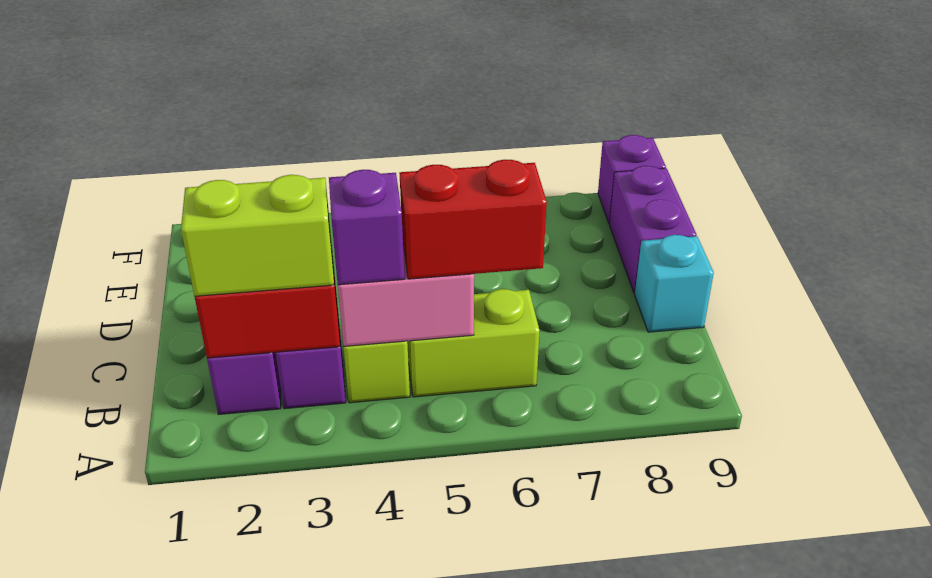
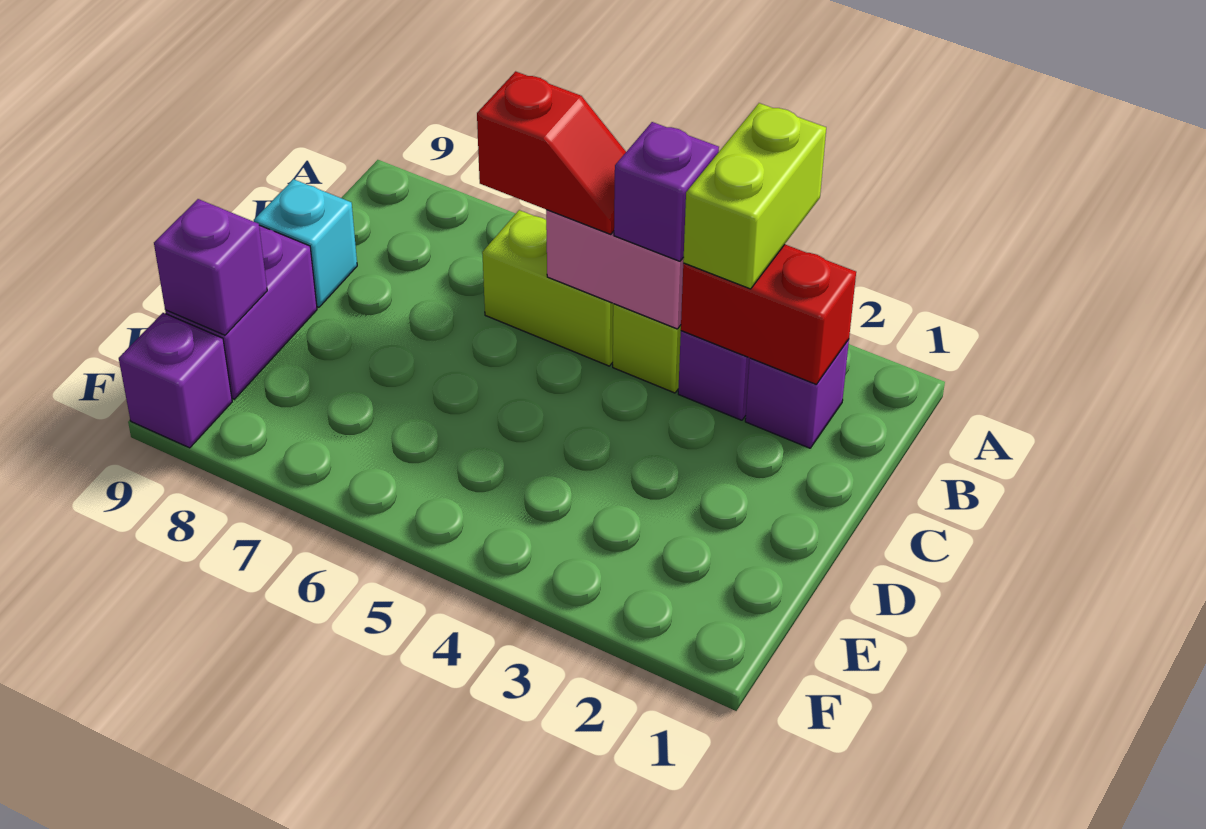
lime 1x2 brick [181,175,334,296] -> lime 1x2 brick turned to [683,103,826,289]
red 1x2 brick [399,160,547,279] -> red 1x2 slope [477,71,626,234]
none -> purple 1x1 brick [154,199,267,335]

